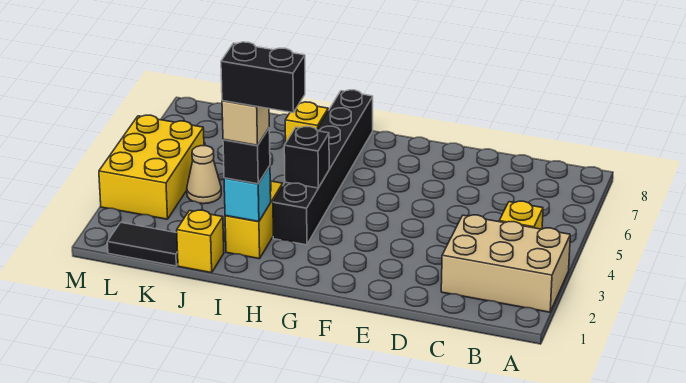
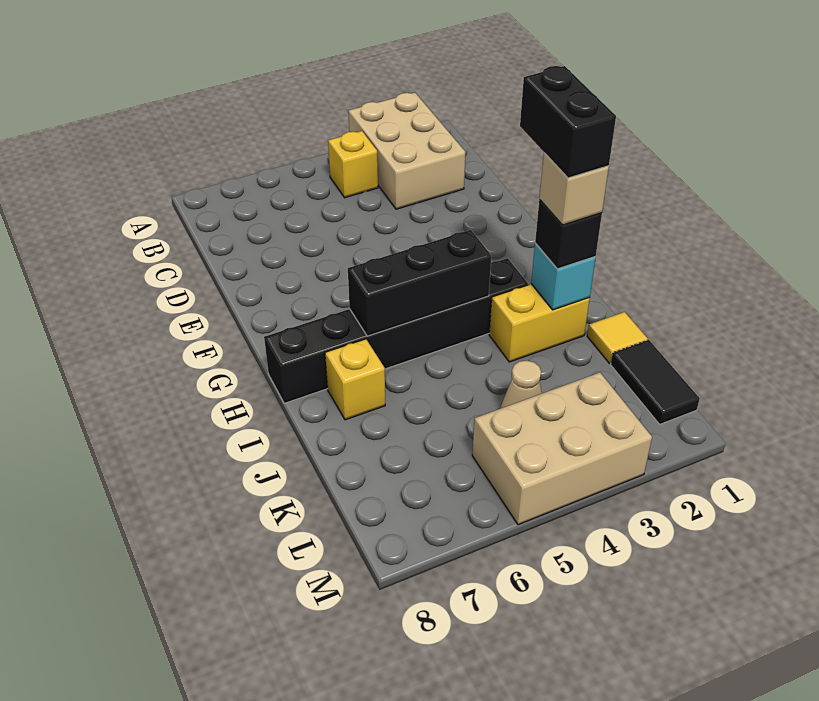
black 1x1 brick [284,127,329,188] -> black 1x3 brick [348,230,491,336]
yellow 1x1 brick [177,210,224,273] -> yellow 1x1 tile [587,312,648,363]
yellow 2x3 brick [99,115,204,219] -> tan 2x3 brick [472,373,652,525]

